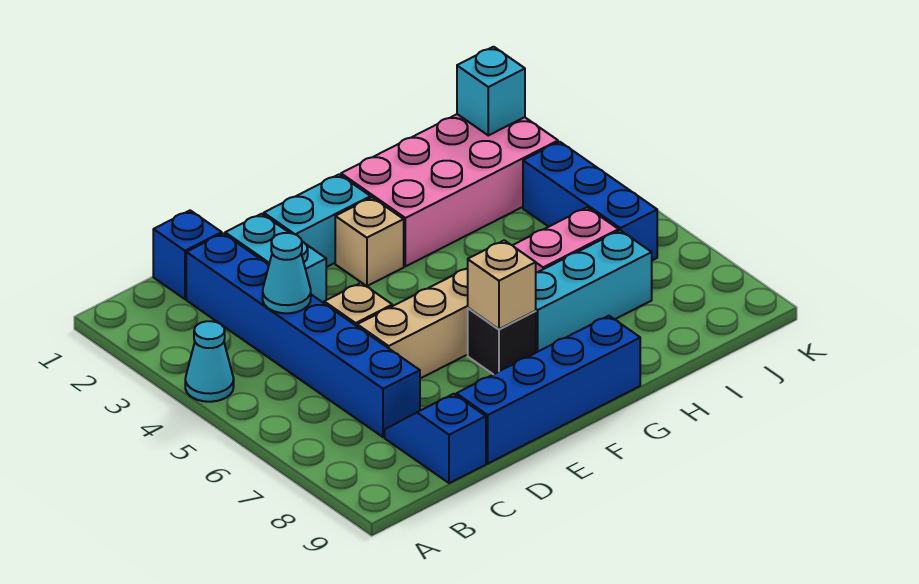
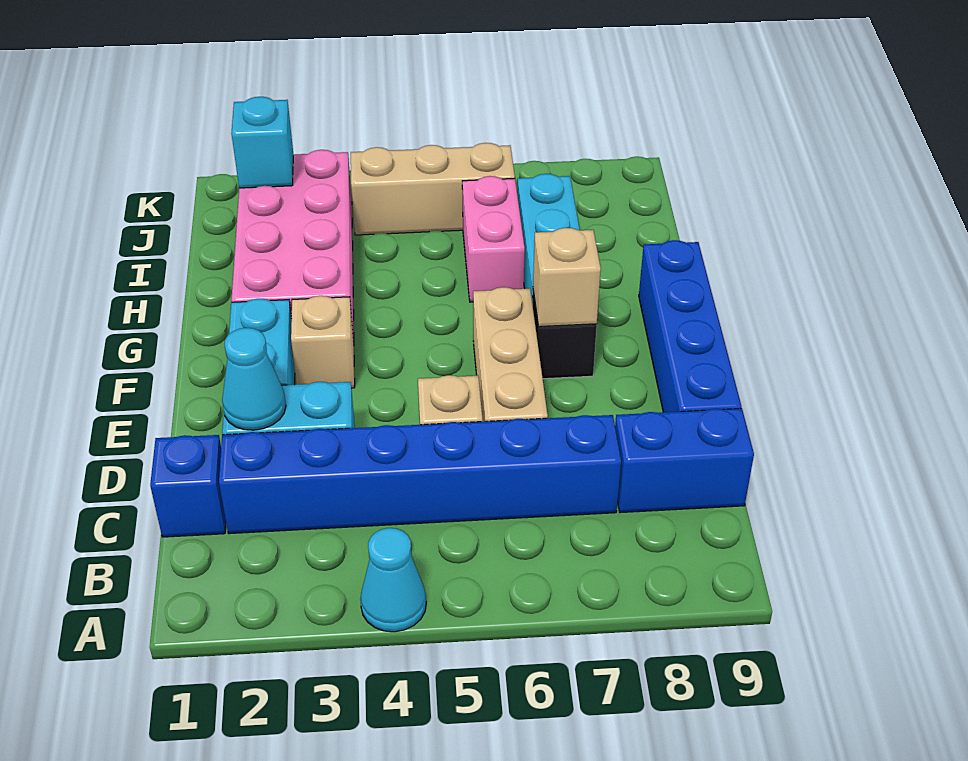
cyan 1x1 cone [263,233,311,313] -> cyan 1x1 cone moved to [222,328,286,430]
blue 1x2 slope [385,394,486,483] -> blue 1x2 brick [615,408,754,513]
blue 1x3 brick [523,142,657,260] -> tan 1x3 brick [351,143,515,235]

